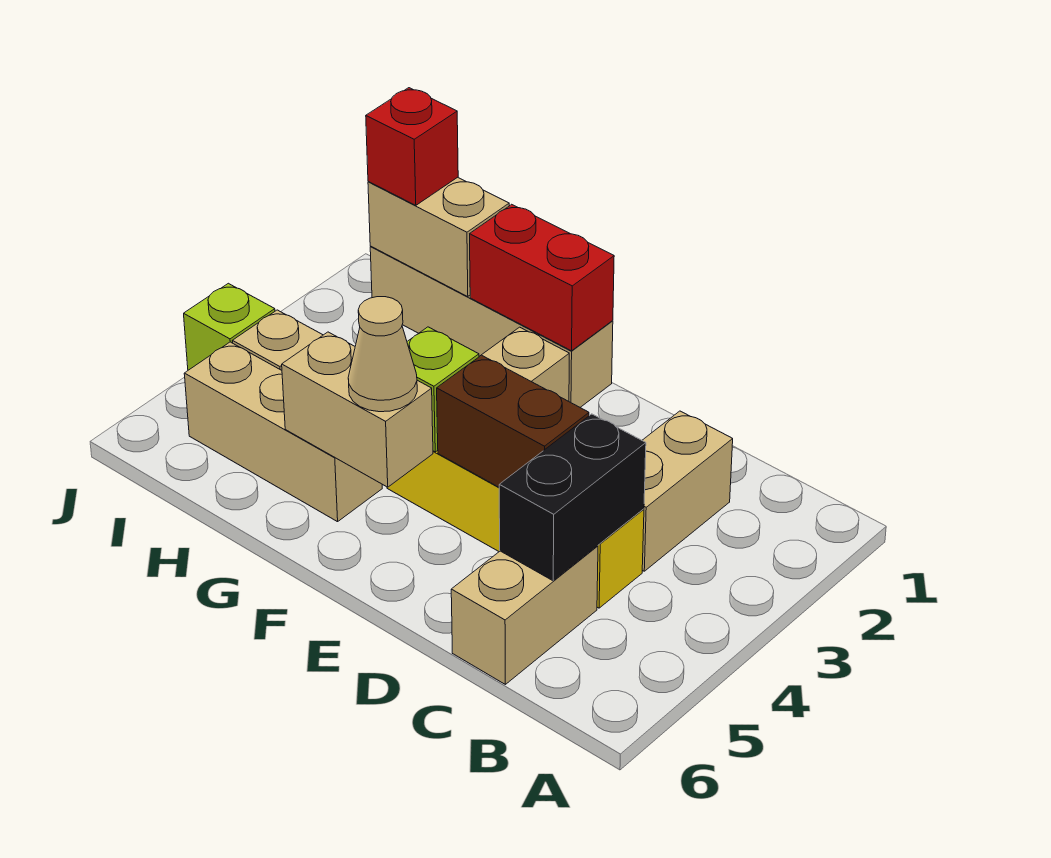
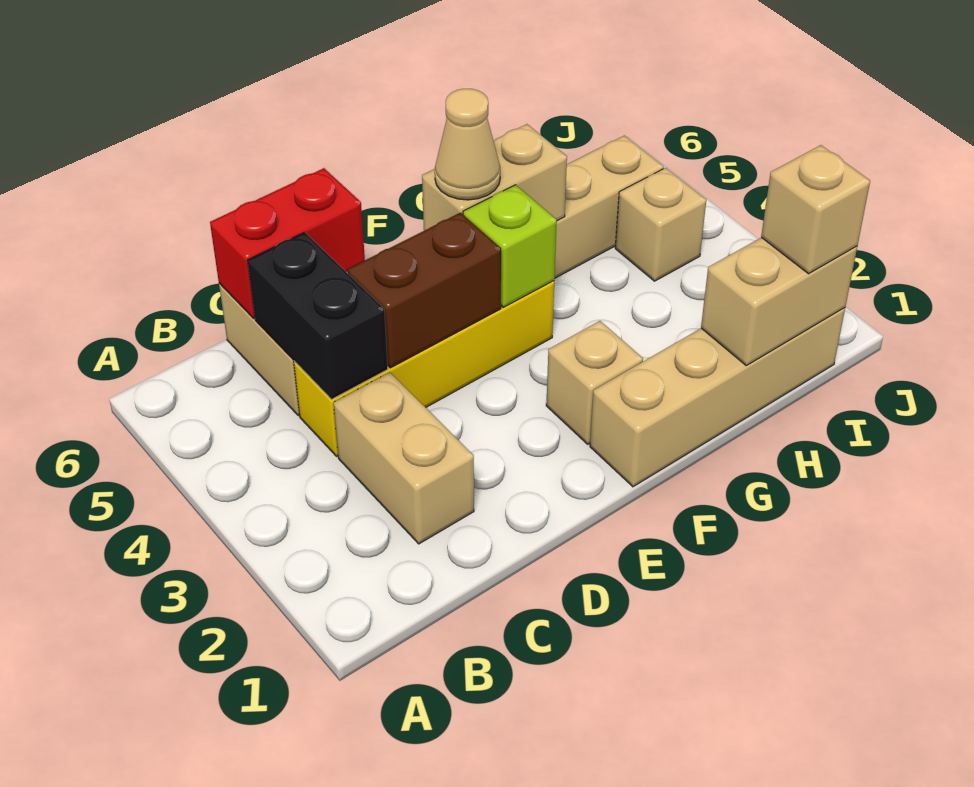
red 1x2 brick [470,204,614,351] -> red 1x2 brick moved to [210,168,365,318]
red 1x1 brick [366,88,458,205] -> tan 1x1 brick [761,145,870,274]
lime 1x1 brick [184,283,275,370] -> none

